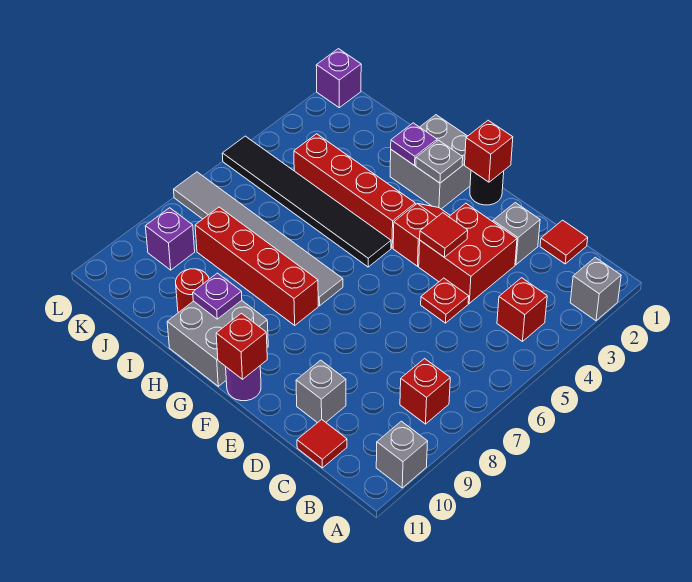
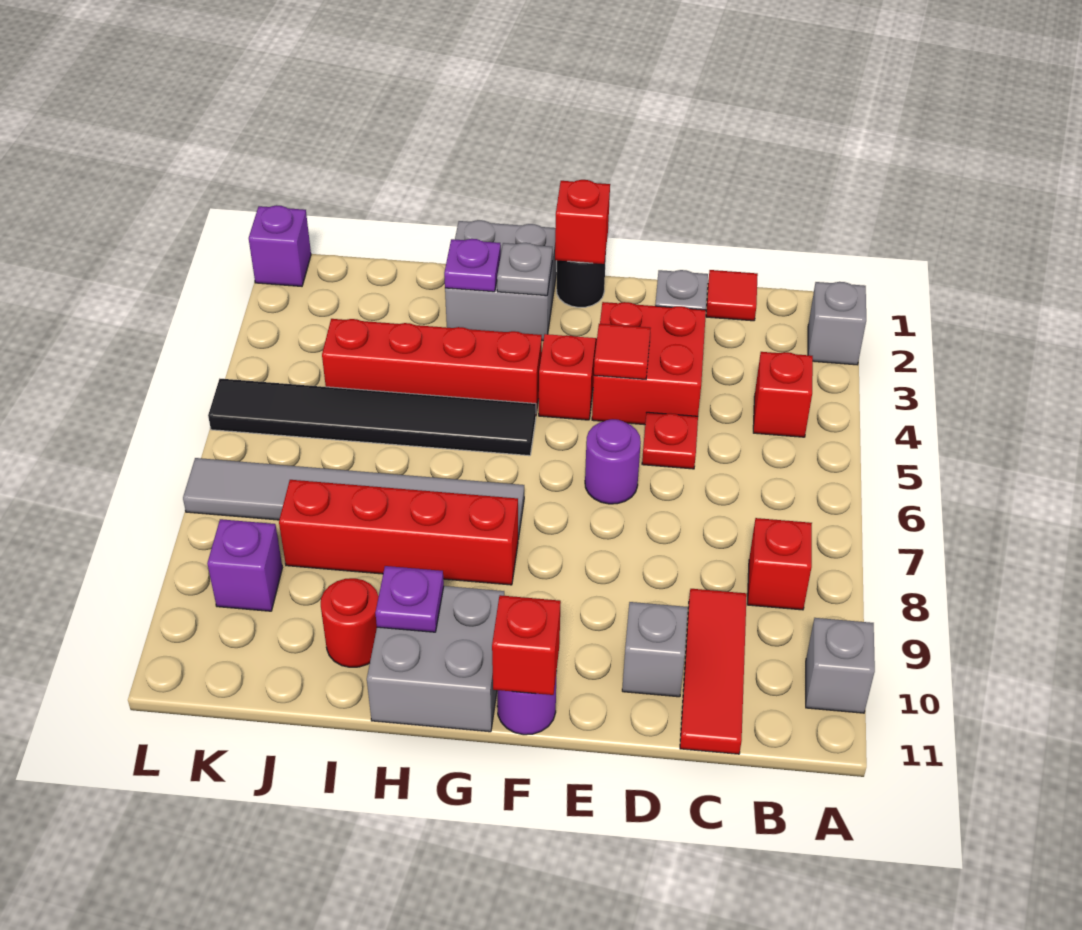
red 1x1 tile [297,419,347,468] -> red 1x3 tile [680,589,747,754]
none -> purple 1x1 round brick [585,419,641,504]

